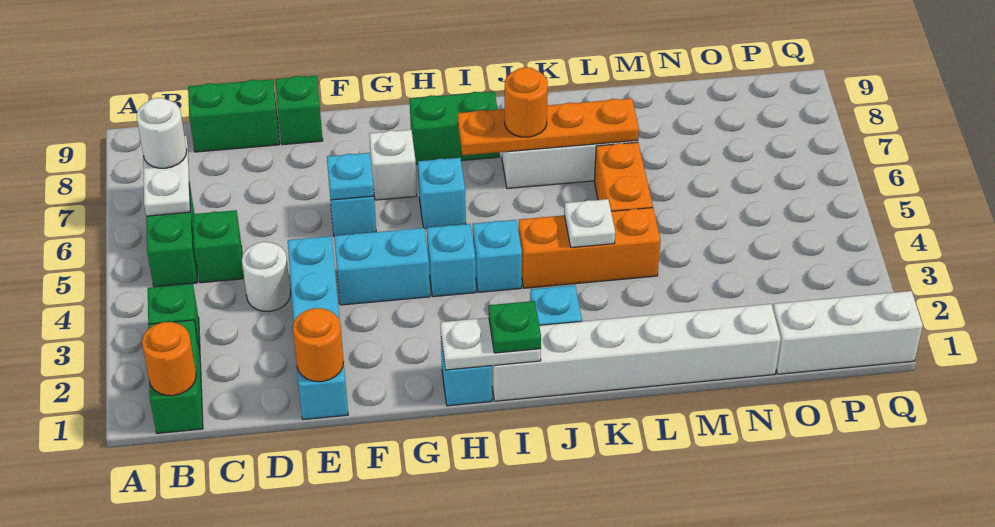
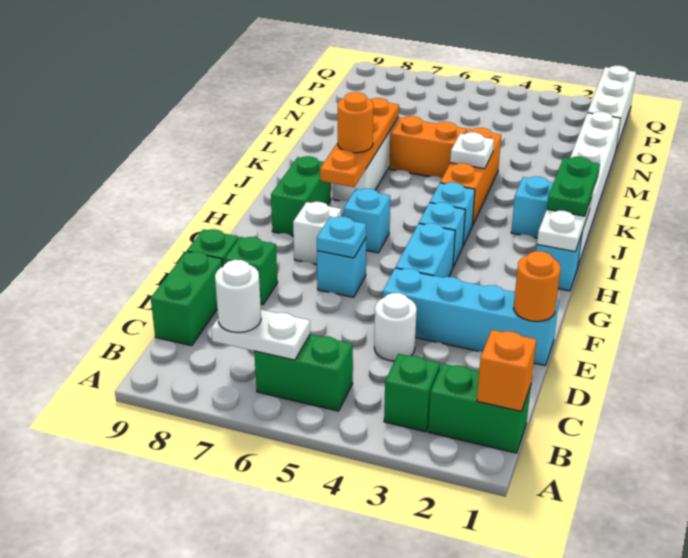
orange 1x1 round brick [142,322,196,396] -> orange 1x1 brick [477,330,536,411]
green 1x1 brick [193,210,243,283] -> green 1x1 brick moved to [225,237,278,305]
green 1x1 plate [489,301,541,353] -> green 1x2 plate [547,157,600,216]

